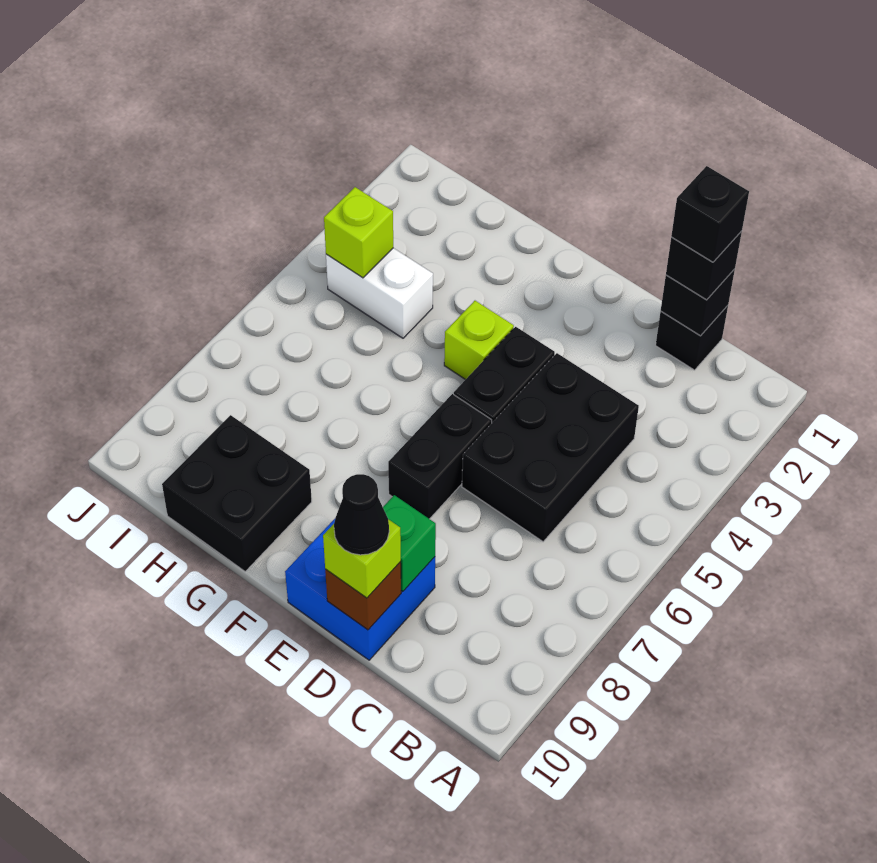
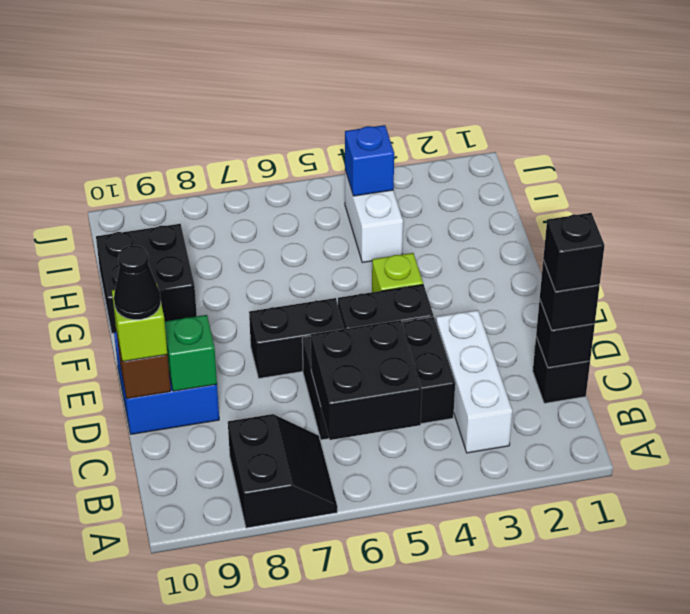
none -> black 2x2 slope [228,414,337,528]
none -> white 1x3 brick [436,310,512,453]
none -> black 2x2 brick [311,320,422,440]
lime 1x1 brick [324,187,393,278] -> blue 1x1 brick [345,125,394,196]

